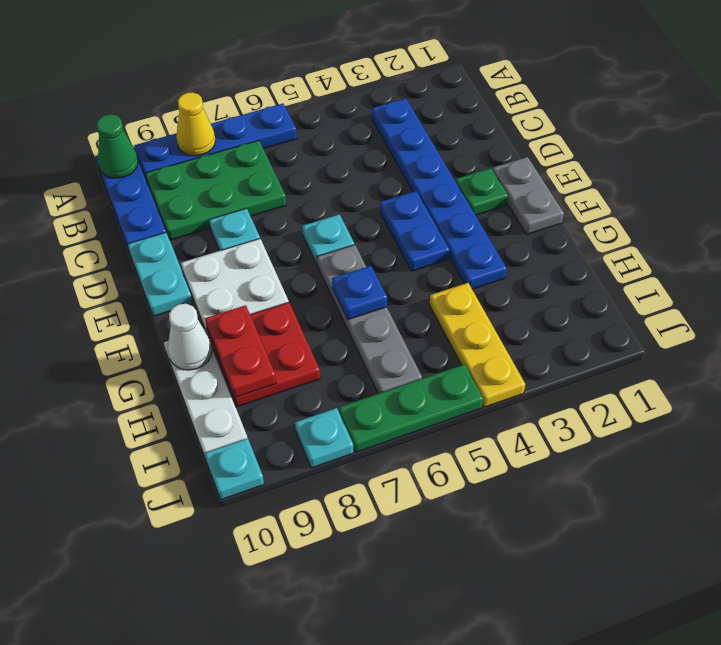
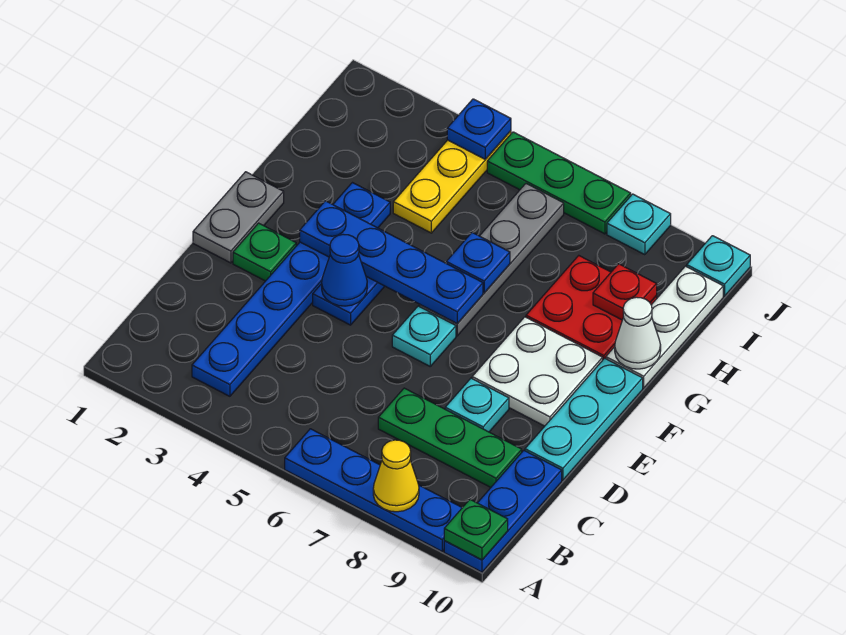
green 1x1 cone [97,115,138,178] -> green 1x1 plate [444,500,508,560]
green 2x3 plate [145,141,286,240] -> green 1x3 plate [378,388,522,487]
cyan 1x2 plate [128,232,193,316] -> cyan 1x3 plate [525,358,643,480]
none -> blue 1x1 cone [322,234,367,306]
none -> blue 1x4 plate [300,201,483,324]
red 1x2 plate [205,305,276,398] -> red 1x1 plate [593,264,657,320]
none -> blue 1x1 plate [447,99,511,159]

